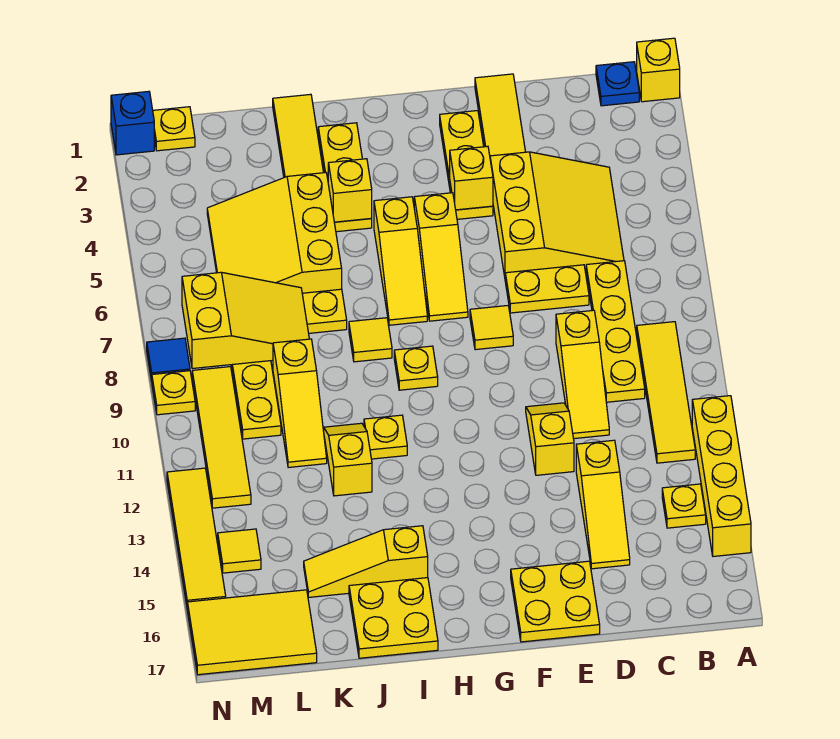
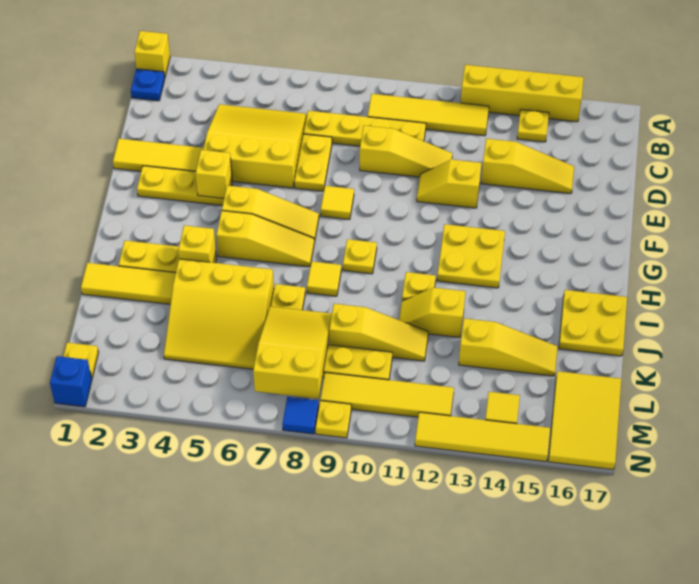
yellow 2x2 plate [511,561,600,642] -> yellow 2x2 plate moved to [437,224,505,288]
yellow 1x3 slope [304,526,428,597] -> yellow 1x3 slope turned to [459,318,558,376]

